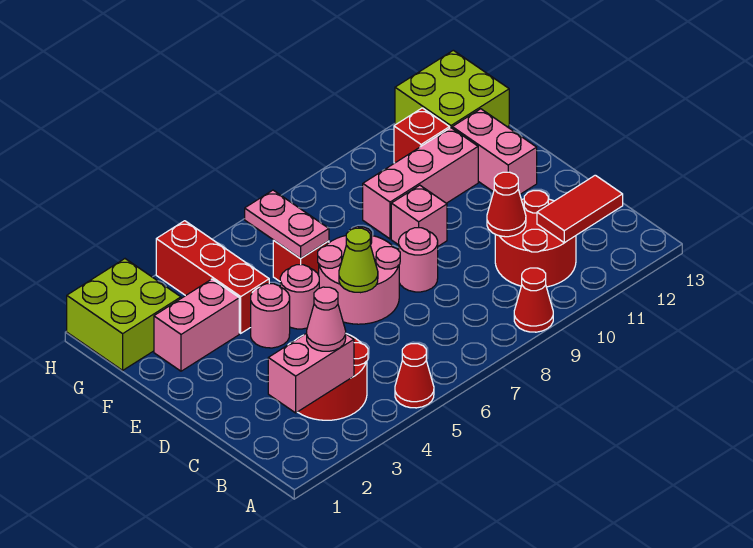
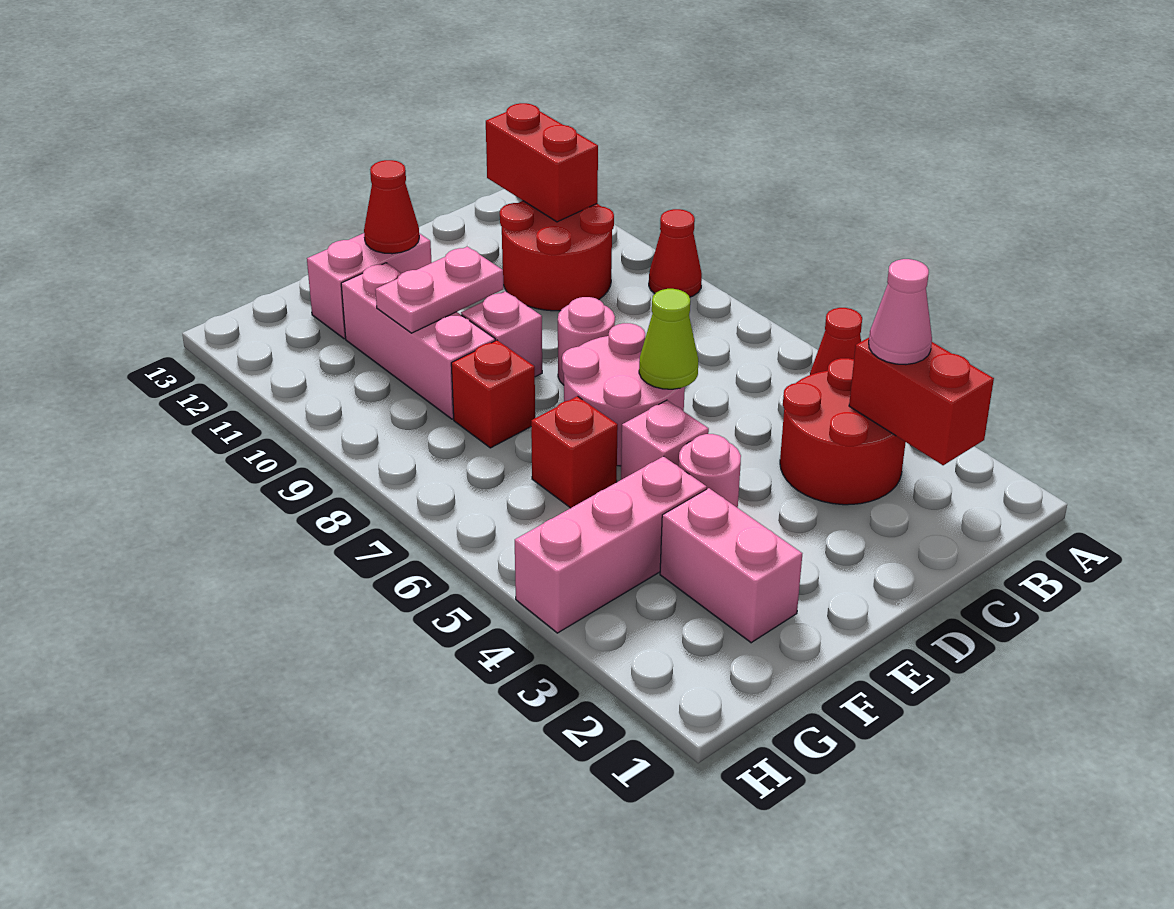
pink 1x2 brick [268,333,354,413] -> red 1x2 brick [849,338,994,465]
red 1x2 tile [537,175,623,243] -> red 1x2 brick [486,103,598,222]
red 1x1 cone [487,172,526,237] -> red 1x1 cone moved to [364,160,419,254]
pink 1x1 round brick [280,265,319,329] -> pink 1x1 brick [621,400,709,480]
red 1x3 brick [156,221,269,333] -> pink 1x3 brick [515,456,707,633]
pink 1x2 plate [245,190,329,259] -> pink 1x2 plate moved to [375,247,503,333]
lime 2x2 brick [67,259,181,370] -> none
red 1x1 brick [394,108,450,163] -> red 1x1 brick moved to [451,340,535,448]
lime 2x2 brick [395,50,509,128] -> none

